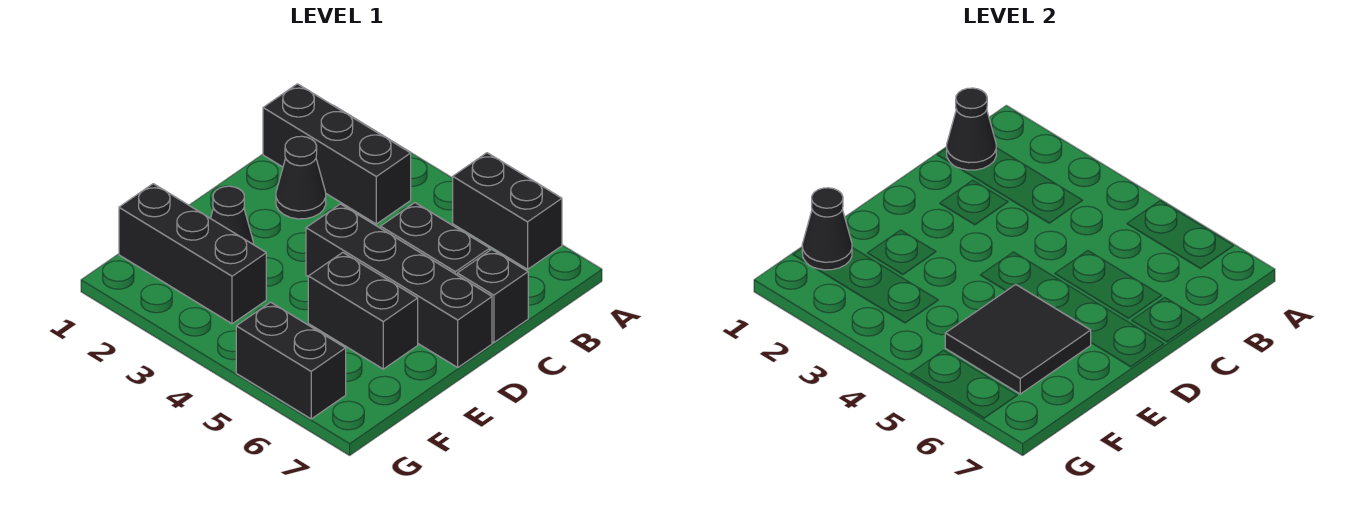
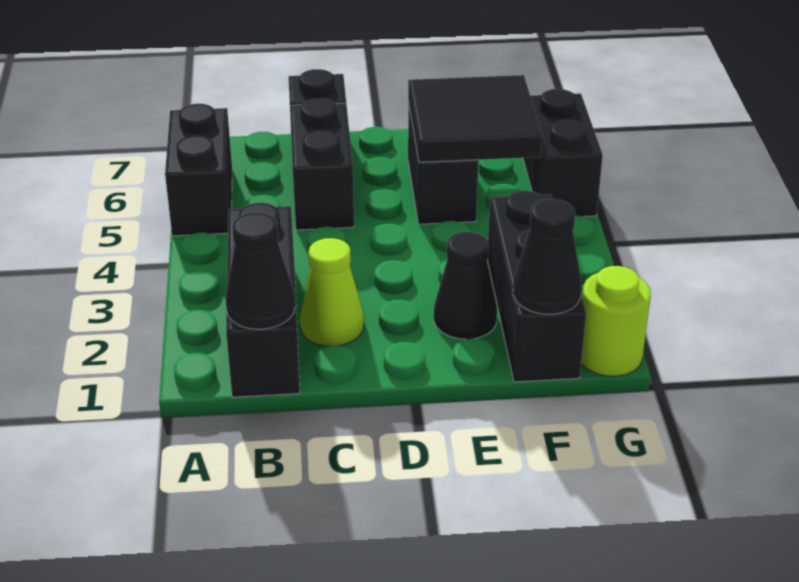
black 1x1 cone [276,136,326,219] -> lime 1x1 cone [300,238,364,346]
black 1x4 brick [306,204,492,367] -> none
none -> lime 1x1 round brick [581,266,651,376]

